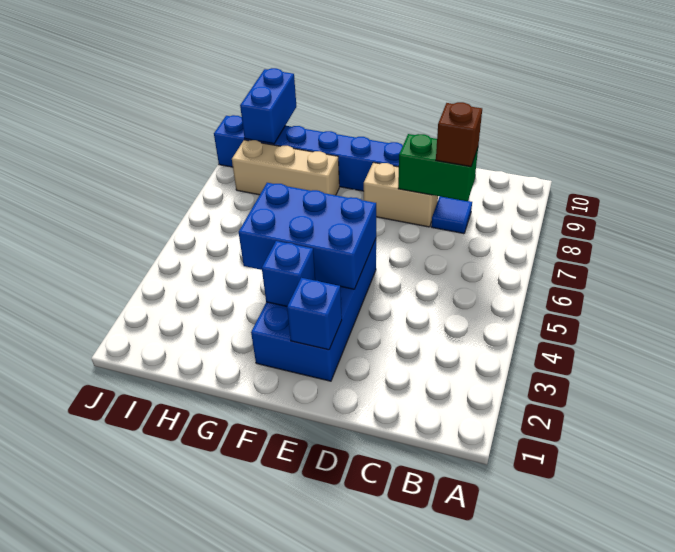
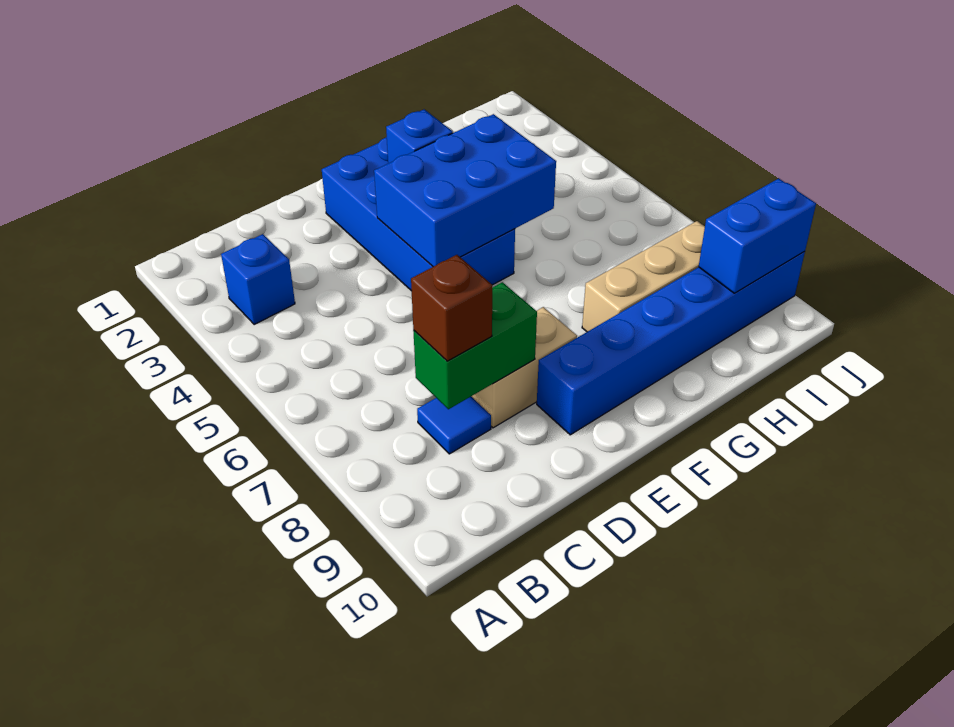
blue 1x1 brick [287,278,342,350] -> blue 1x1 brick moved to [221,234,295,324]
blue 1x2 brick [240,68,296,144] -> blue 1x2 brick turned to [699,178,816,293]

